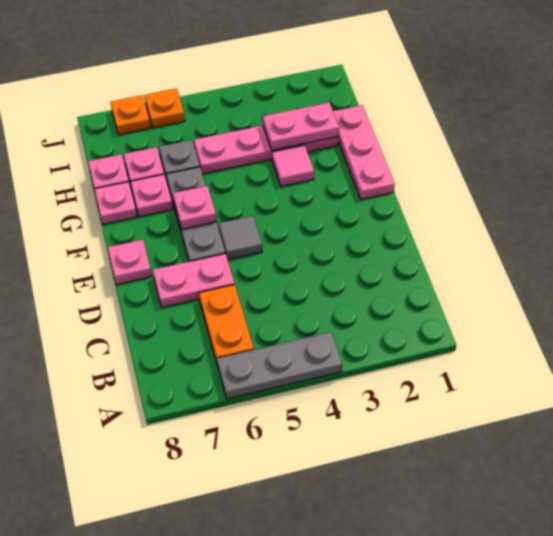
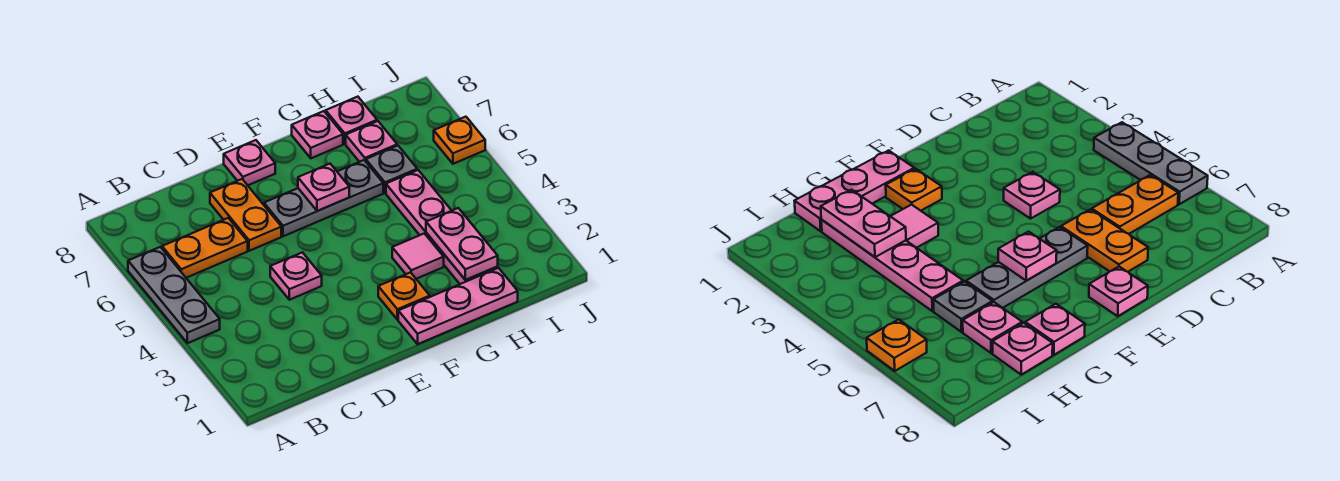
pink 1x2 plate [153,254,234,307] -> orange 1x2 plate [210,179,281,251]
grey 1x1 tile [219,216,262,260] -> none
pink 1x1 plate [130,174,173,217] -> pink 1x1 plate moved to [270,252,322,300]
orange 1x1 plate [111,95,151,135] -> orange 1x1 plate moved to [378,272,430,320]

